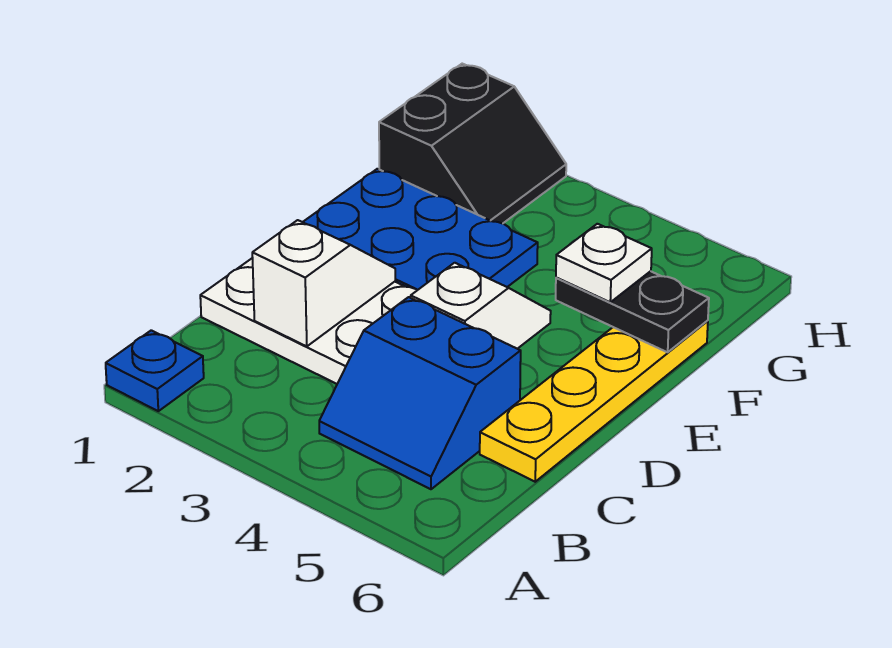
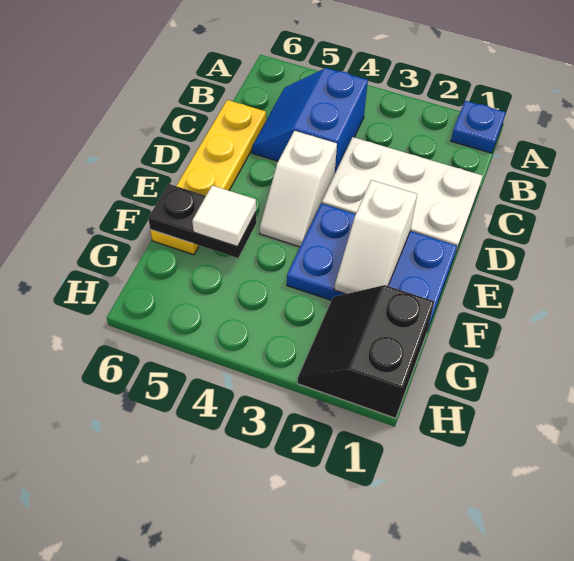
blue 2x2 slope [319,297,521,489] -> blue 2x2 slope turned to [252,68,368,172]
white 1x2 slope [252,220,395,346] -> white 1x2 slope moved to [334,180,417,294]
white 1x1 plate [556,224,652,302] -> white 1x1 tile [192,186,256,247]

